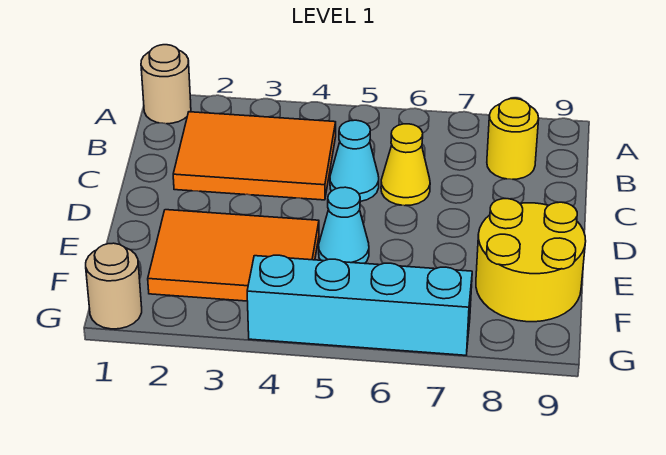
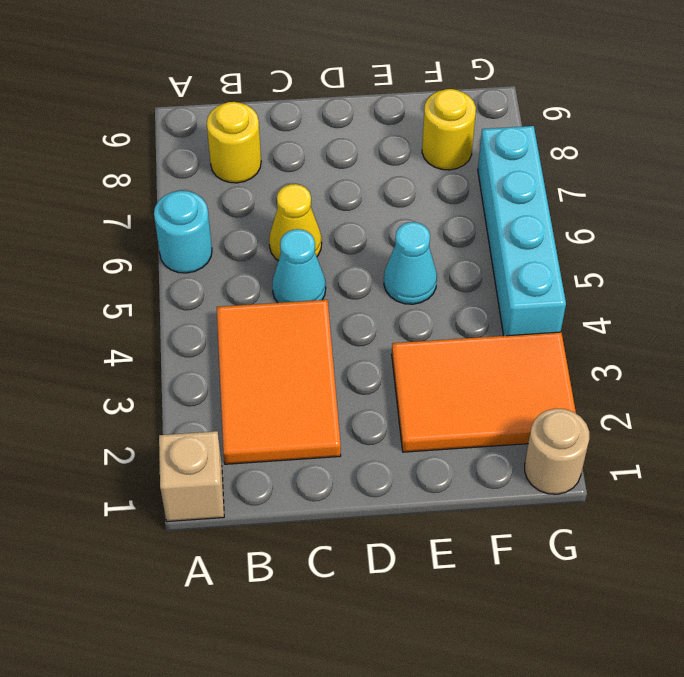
tan 1x1 round brick [141,45,191,124] -> tan 1x1 brick [159,431,224,521]
none -> cyan 1x1 round brick [154,191,212,273]
orange 2x3 tile [148,210,319,301] -> orange 2x3 tile turned to [392,332,576,452]
yellow 2x2 round brick [476,199,586,322] -> yellow 1x1 round brick [422,89,476,170]

